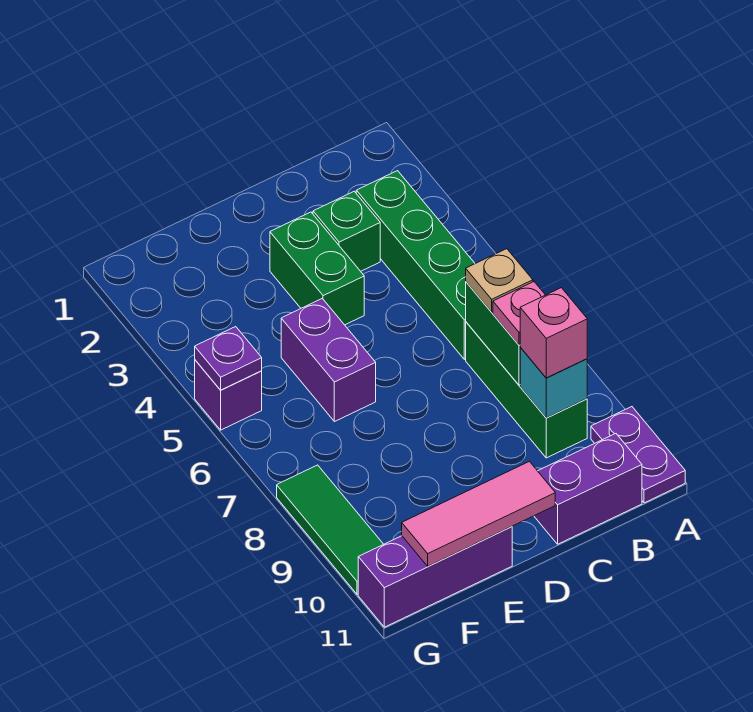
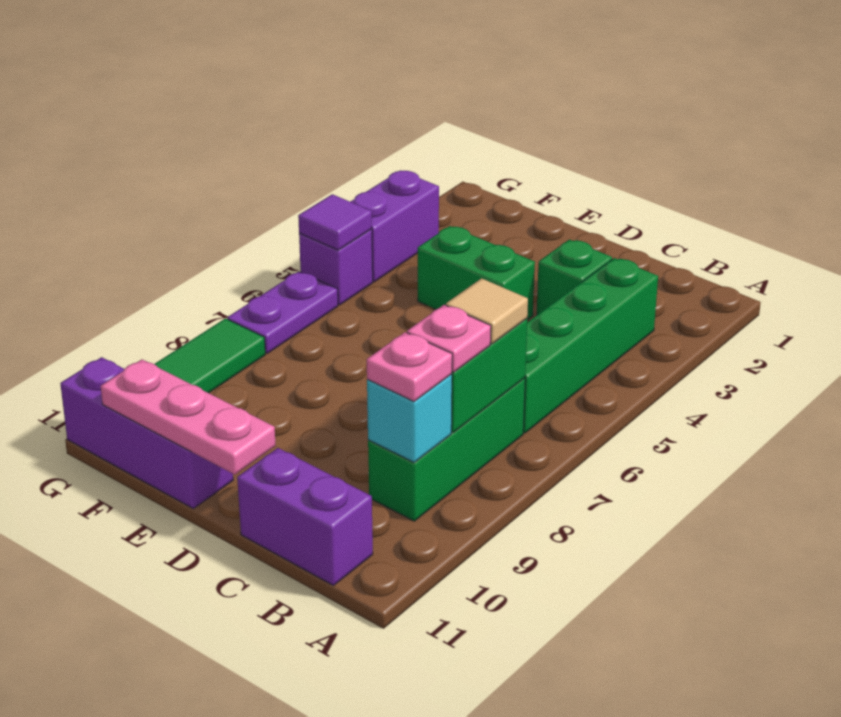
purple 1x2 plate [591,407,685,503] -> purple 1x2 plate moved to [227,271,338,353]
tan 1x1 plate [466,249,533,312] -> tan 1x1 tile [446,278,528,344]
pink 1x1 brick [520,288,587,378] -> pink 1x1 plate [367,332,452,402]
green 1x2 brick [270,212,364,325] -> green 1x2 brick turned to [418,226,535,320]
pink 1x3 tile [402,461,555,566] -> pink 1x3 plate [101,360,276,475]
purple 1x2 brick [281,299,376,422] -> purple 1x2 brick moved to [350,171,439,282]
purple 1x1 plate [195,327,262,390] -> purple 1x1 tile [298,194,372,250]

